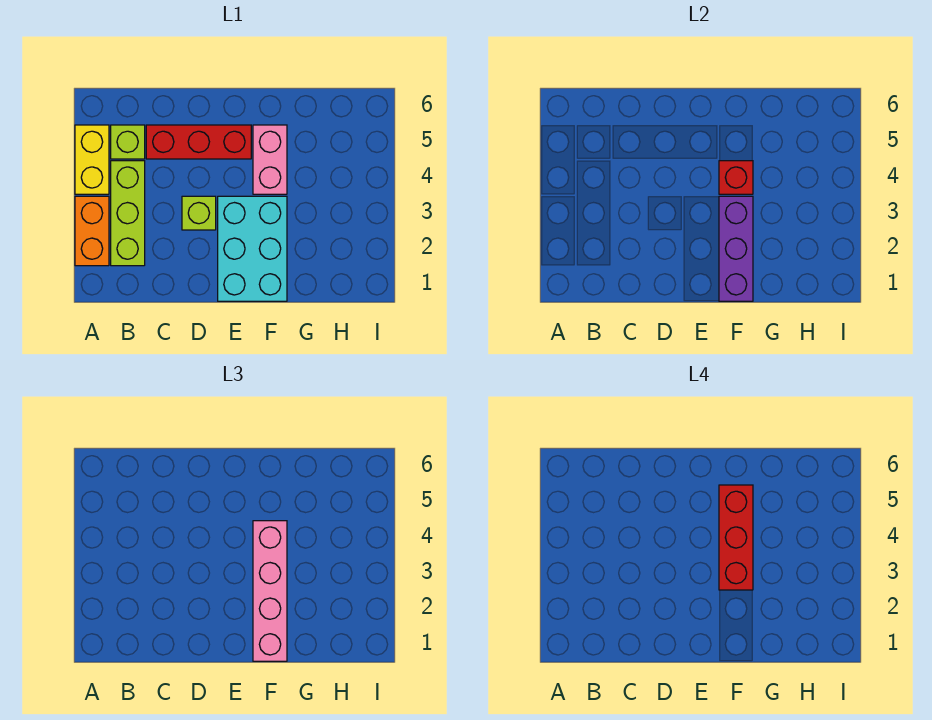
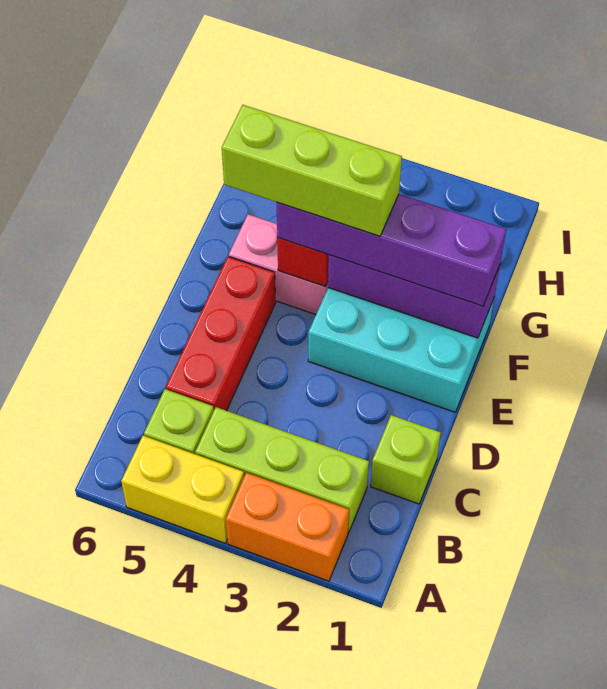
lime 1x1 brick [182,196,216,230] -> lime 1x1 brick moved to [371,415,441,504]
pink 1x4 brick [253,521,287,661] -> purple 1x4 brick [277,194,506,306]
red 1x3 brick [719,485,753,590] -> lime 1x3 brick [222,105,402,236]

